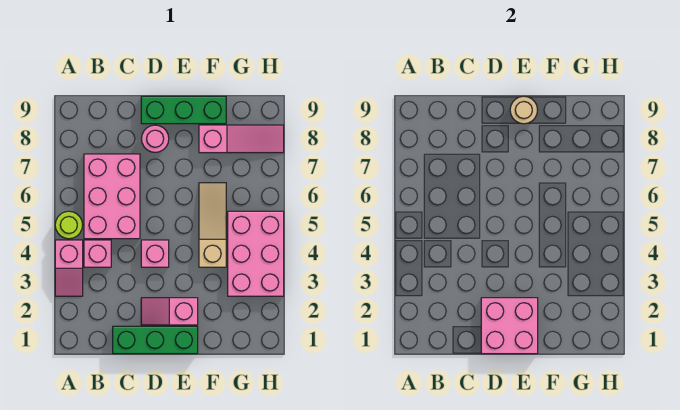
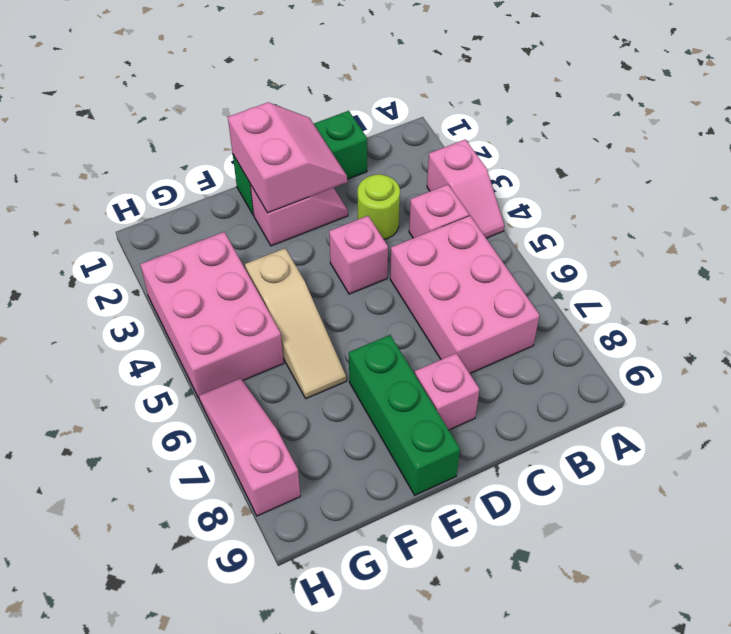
pink 1x2 slope [55,240,83,296] -> pink 1x2 slope turned to [427,139,504,238]
lime 1x1 round brick [55,211,83,239] -> lime 1x1 round brick moved to [358,174,400,239]
pink 2x2 brick [481,298,538,354] -> pink 2x2 slope [228,102,347,213]
pink 1x1 round brick [141,125,169,152] -> pink 1x1 brick [415,353,479,430]
green 1x3 brick [141,96,226,124] -> green 1x3 brick turned to [349,335,460,495]
tan 1x1 round brick [510,96,537,124] -> none
pink 1x3 slope [199,125,284,153] -> pink 1x3 slope turned to [199,378,300,516]

